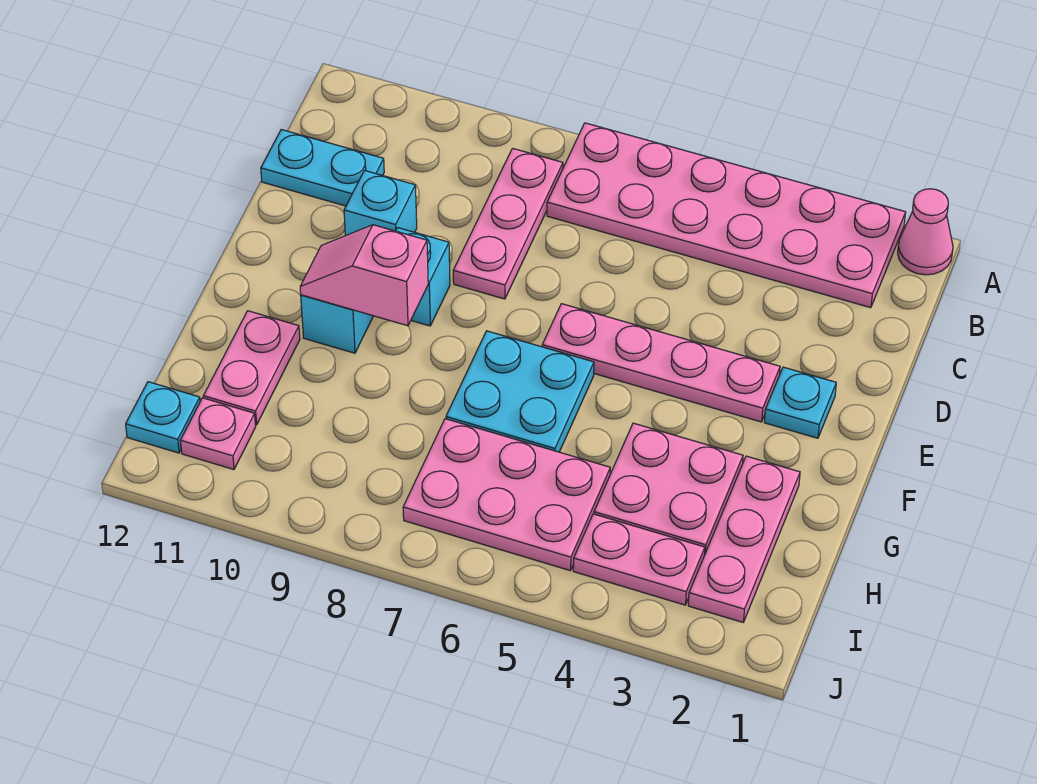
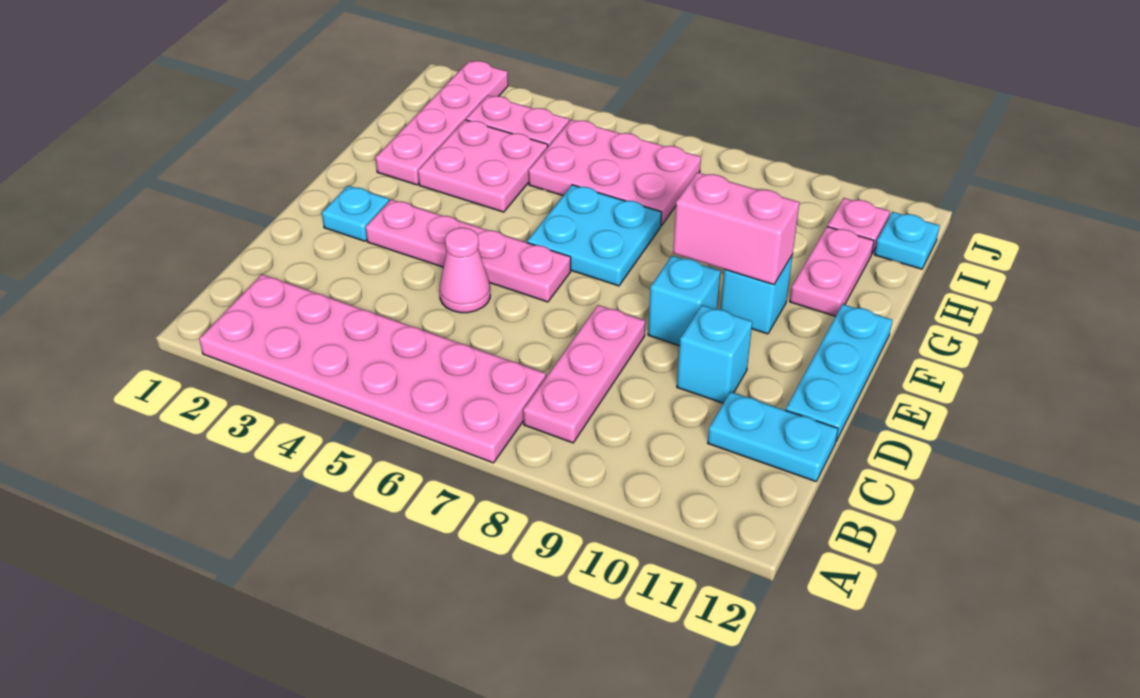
pink 1x1 cone [898,189,953,275] -> pink 1x1 cone moved to [439,228,490,313]
none -> cyan 1x3 plate [786,304,892,441]
pink 1x2 slope [300,225,428,326] -> pink 1x2 brick [673,172,799,285]
pink 1x3 plate [688,456,800,622] -> pink 1x4 plate [376,61,508,185]

